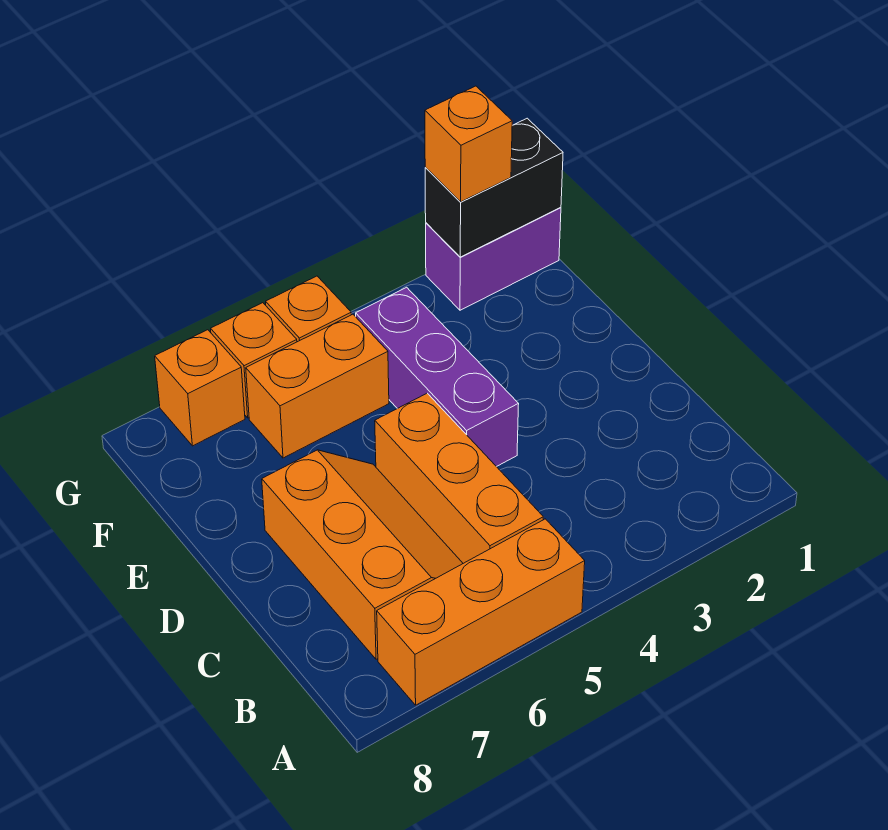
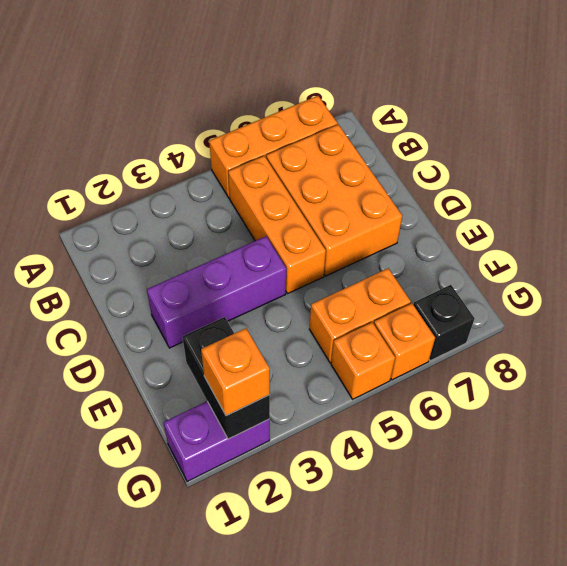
orange 2x3 slope [262,450,463,659] -> orange 2x3 brick [266,124,402,276]
purple 1x3 brick [356,287,519,467] -> purple 1x3 brick turned to [147,236,286,348]
black 1x2 brick [425,118,563,257] -> black 1x2 brick turned to [182,317,270,439]
orange 1x1 brick [155,330,245,446] -> black 1x1 brick [413,285,475,361]

